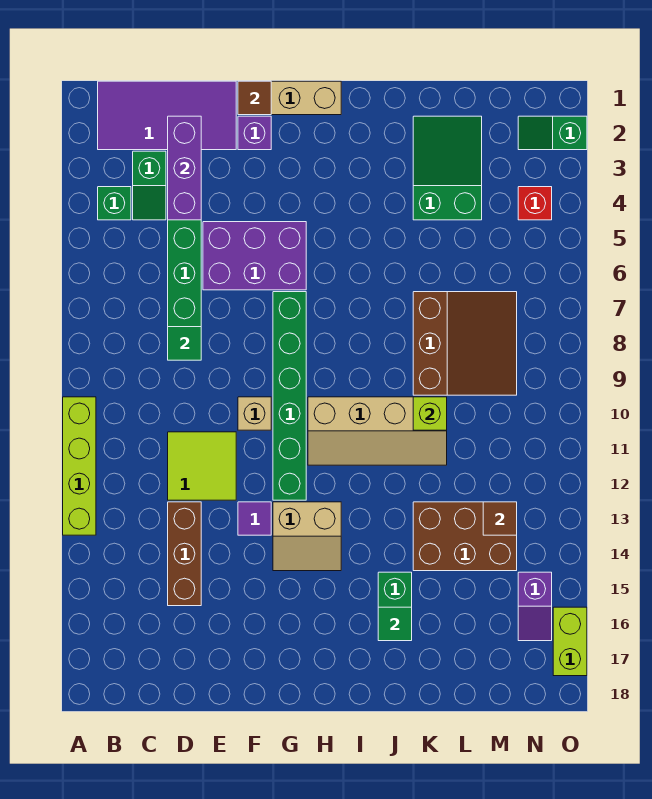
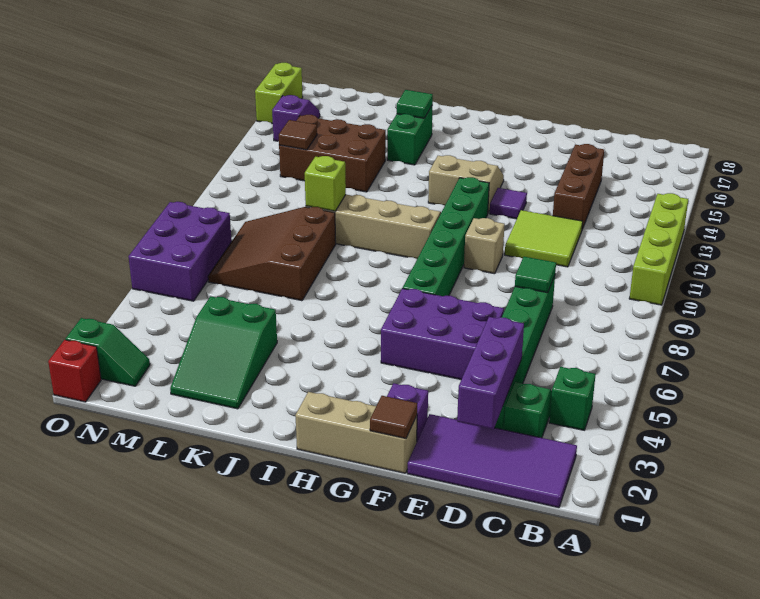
red 1x1 brick [518,187,552,220] -> red 1x1 brick moved to [48,340,101,402]
none -> purple 2x3 brick [128,202,232,301]

